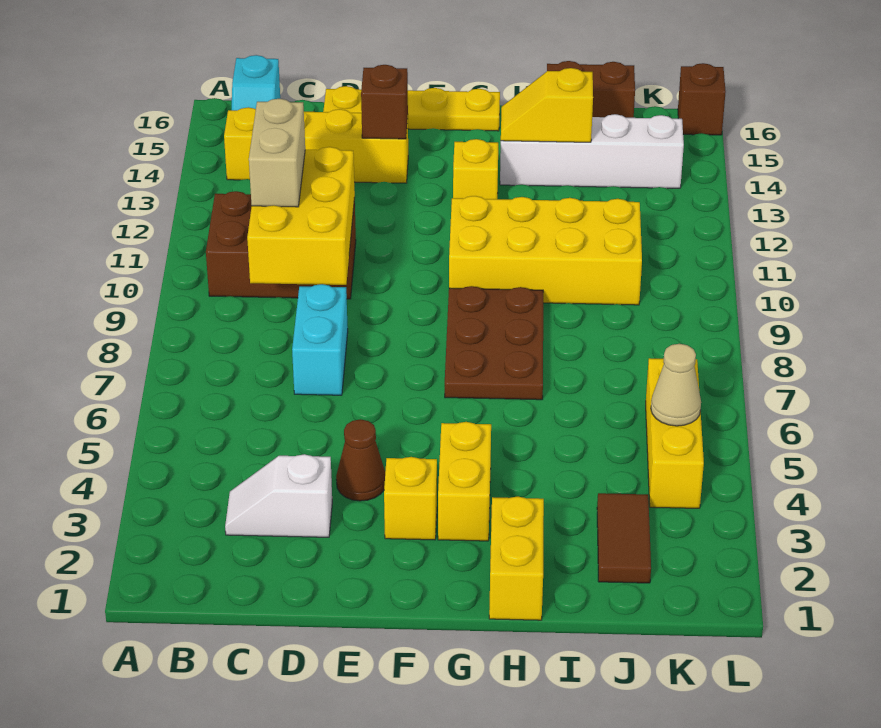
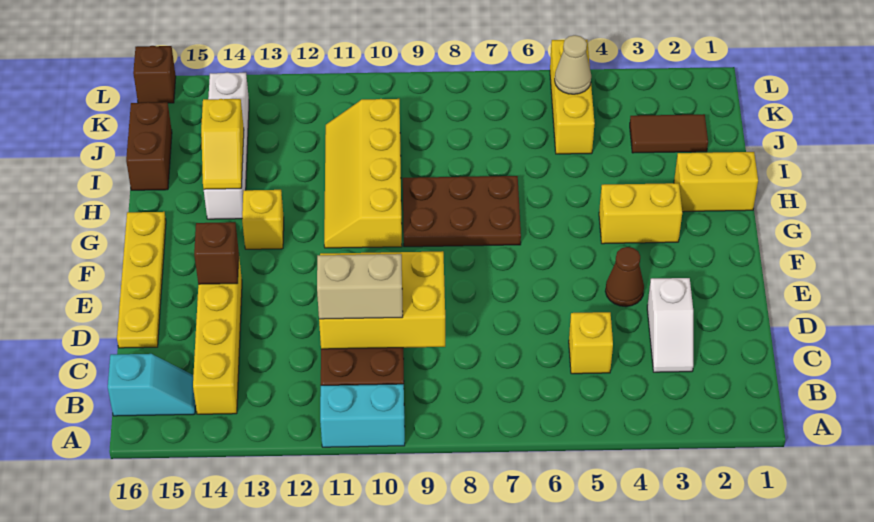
cyan 1x2 brick [292,284,348,395] -> cyan 1x2 brick moved to [320,384,405,447]
yellow 1x1 brick [384,457,437,540] -> yellow 1x1 brick moved to [569,312,613,374]
yellow 2x4 brick [449,196,642,305] -> yellow 2x4 slope [324,99,402,248]
yellow 1x3 brick [646,358,704,508] -> yellow 1x3 brick turned to [550,40,595,154]

